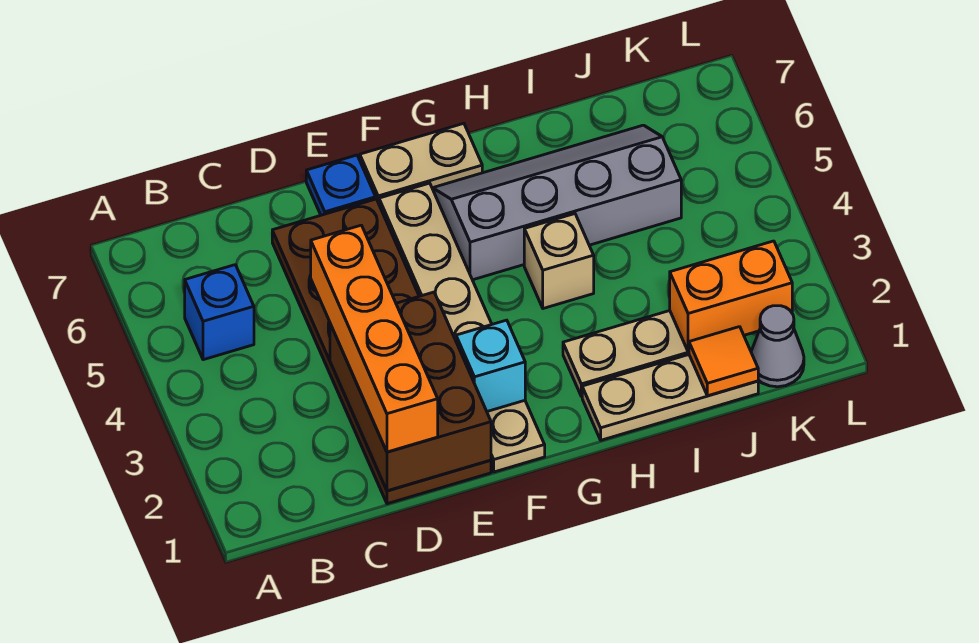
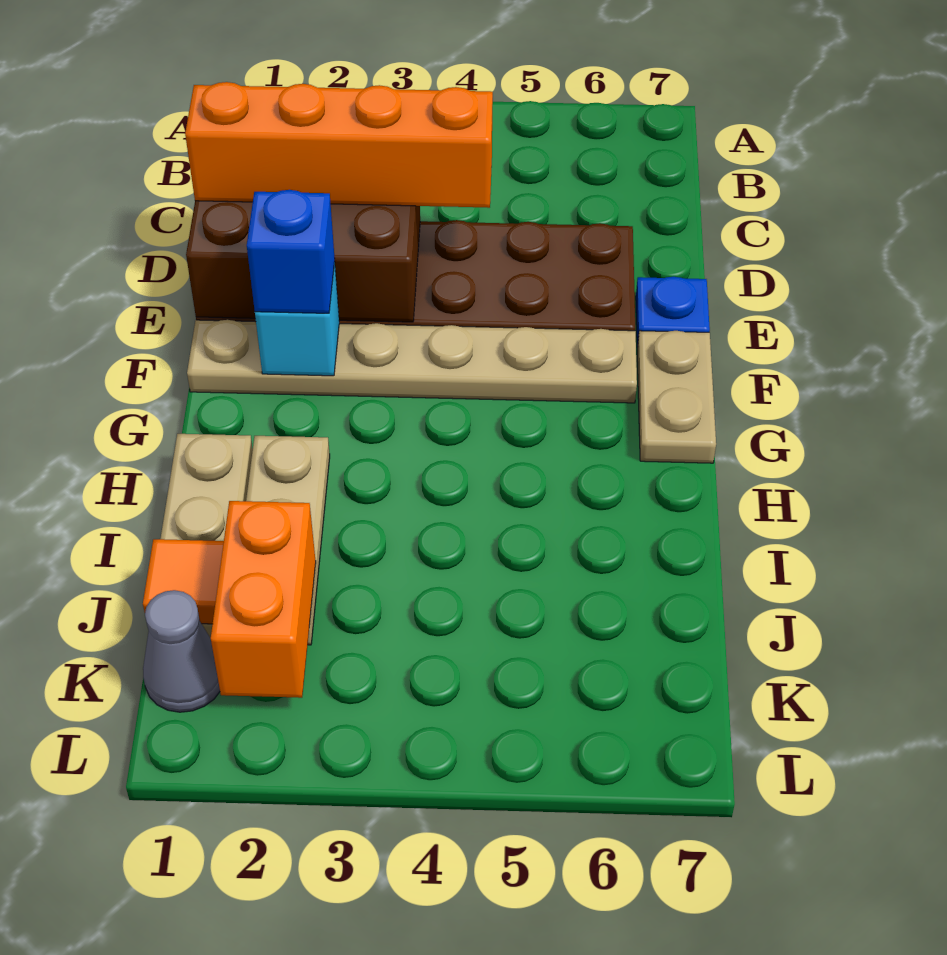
blue 1x1 brick [185,265,254,360] -> blue 1x1 brick moved to [247,190,335,313]
grey 2x4 slope [433,125,681,280] -> none
tan 1x1 brick [524,214,594,309] -> none

